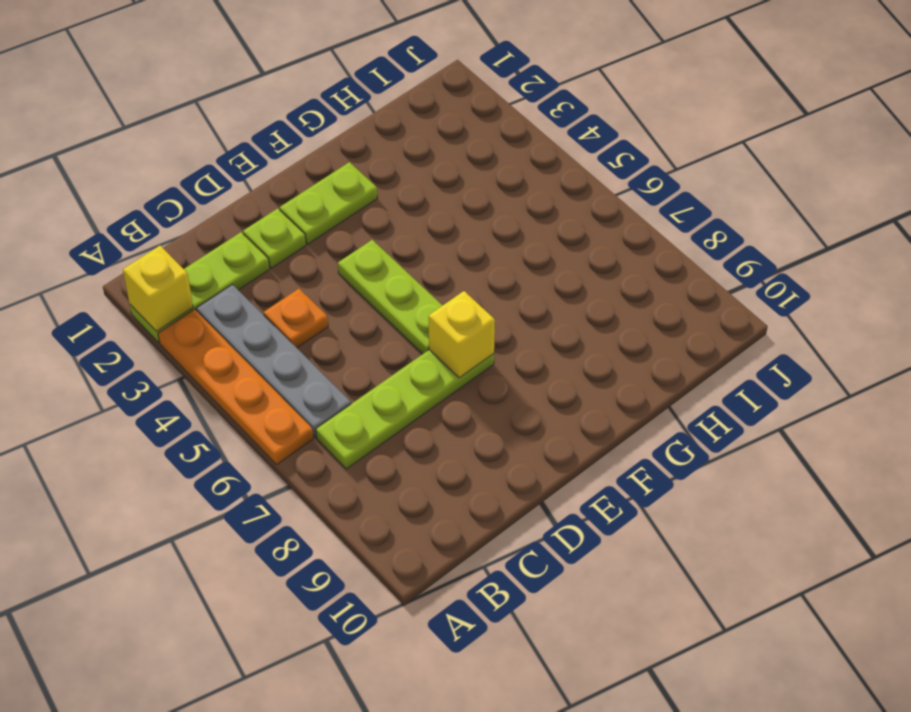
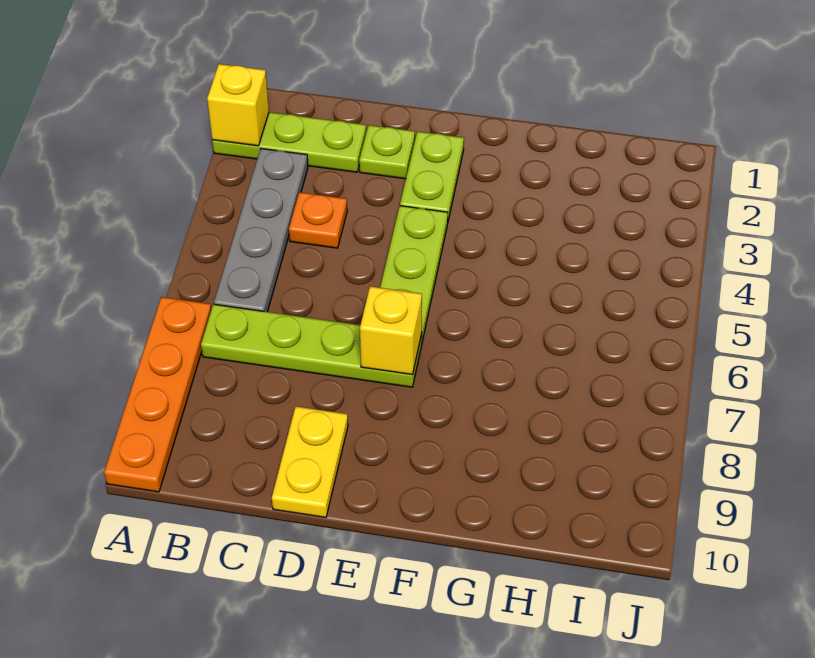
orange 1x4 plate [158,309,313,464] -> orange 1x4 plate moved to [104,297,211,492]
none -> yellow 1x2 plate [272,407,348,517]
lime 1x2 plate [280,162,378,244] -> lime 1x2 plate turned to [400,132,464,220]

